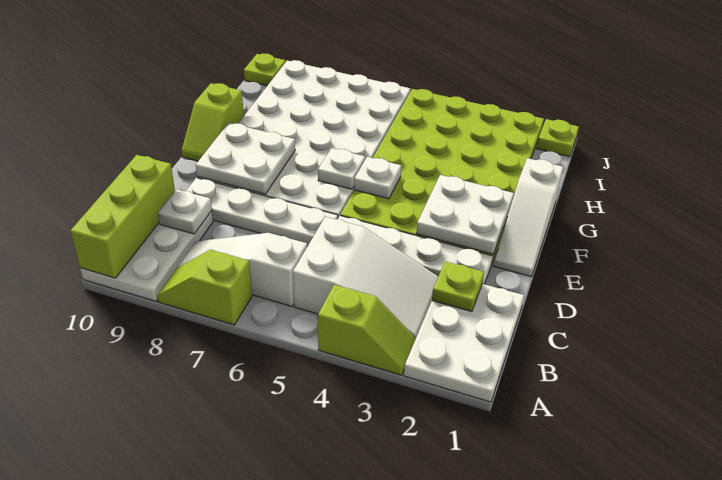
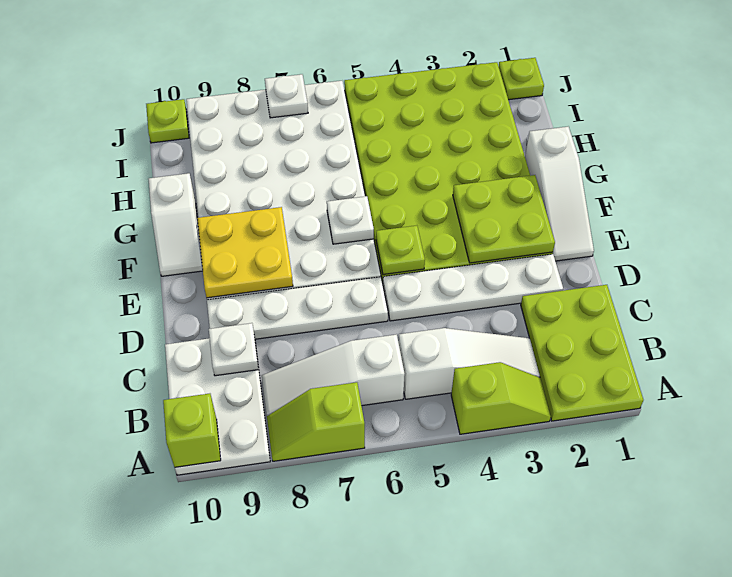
white 2x3 plate [404,284,524,402] -> lime 2x3 plate [521,285,643,421]
lime 1x3 brick [71,155,175,278] -> lime 1x1 brick [163,394,221,467]
white 2x3 slope [293,217,438,339] -> white 1x3 slope [399,328,540,399]
lime 1x1 plate [432,261,484,312] -> lime 1x1 plate moved to [376,226,425,275]
white 2x2 plate [416,175,514,254] -> lime 2x2 plate [453,175,555,263]
white 2x2 plate [196,123,295,194] -> yellow 2x2 plate [197,207,293,298]
white 1x1 plate [354,157,401,199] -> white 1x1 plate moved to [265,74,308,118]
lime 1x2 slope [182,83,244,161] -> white 1x2 slope [149,173,203,276]

